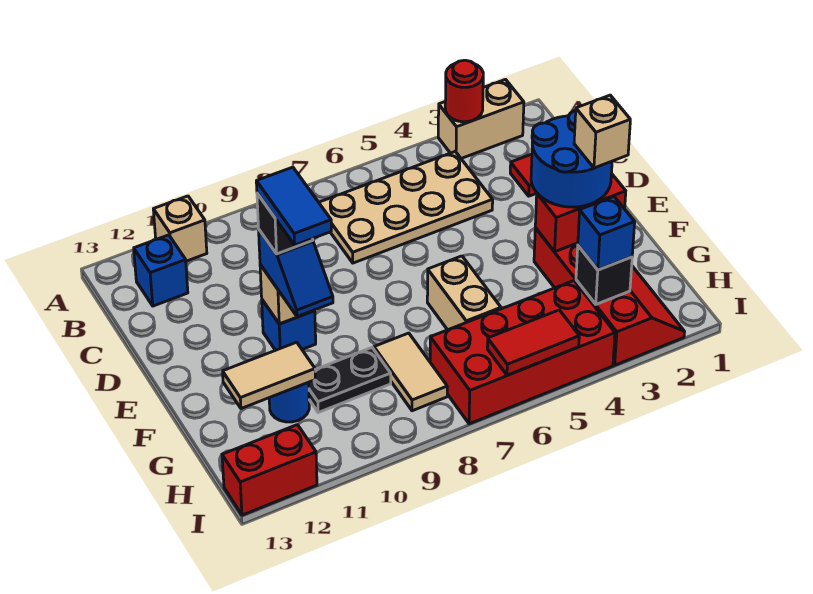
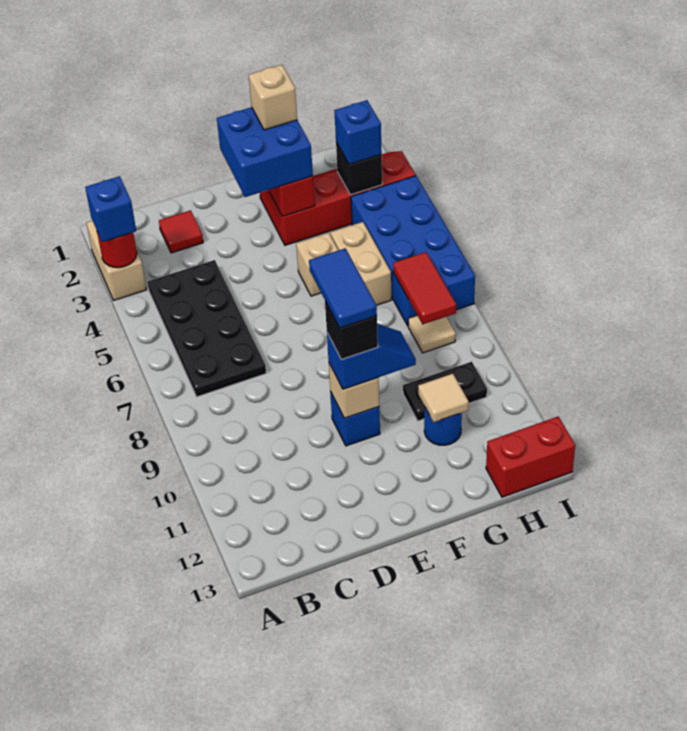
tan 1x1 brick [153,196,207,261] -> tan 1x1 brick moved to [296,233,338,296]
tan 2x4 plate [319,152,493,263] -> black 2x4 plate [147,260,266,397]
blue 1x1 brick [134,235,188,306] -> blue 1x1 brick moved to [85,176,136,242]
blue 2x2 round brick [531,110,612,207] -> blue 2x2 brick [217,107,313,197]
blue 1x2 tile [256,167,331,245] -> blue 1x2 tile turned to [309,248,377,328]
tan 1x2 brick [427,256,501,330] -> tan 1x2 brick turned to [331,222,391,305]
tan 1x2 tile [374,333,447,411] -> tan 1x1 tile [408,316,456,353]
black 1x2 plate [309,348,391,412] -> black 1x2 plate turned to [403,362,487,421]
tan 1x2 tile [223,342,315,409] -> tan 1x1 tile [418,374,469,422]
red 2x4 brick [430,281,615,424] -> blue 2x4 brick [351,176,475,326]
red 1x2 tile [487,310,579,375] -> red 1x2 tile moved to [393,252,456,324]
red 1x2 brick [222,425,317,515] -> red 1x2 brick turned to [486,416,575,497]

